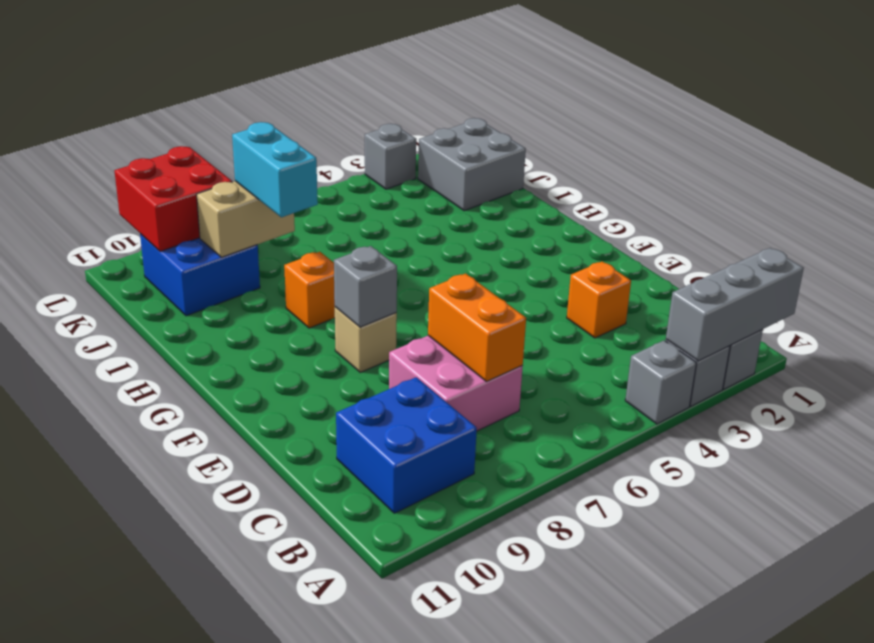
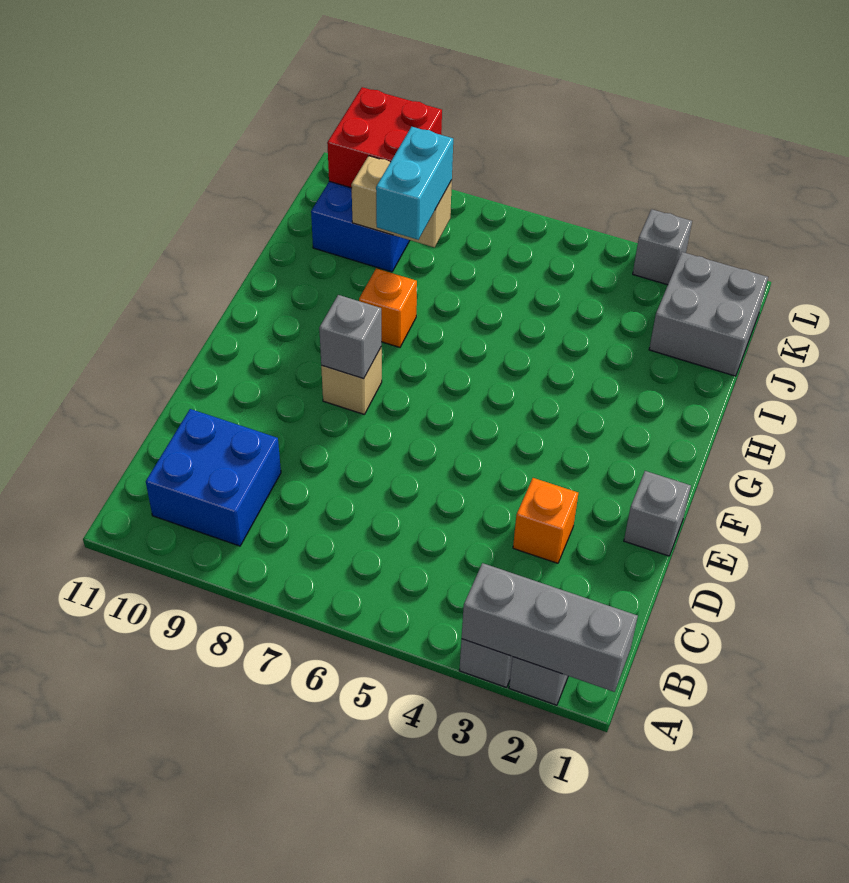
grey 1x1 brick [625,340,696,424] -> grey 1x1 brick moved to [624,471,691,556]
pink 2x2 brick [389,336,523,431] -> none
orange 1x2 brick [428,273,526,382] -> none

